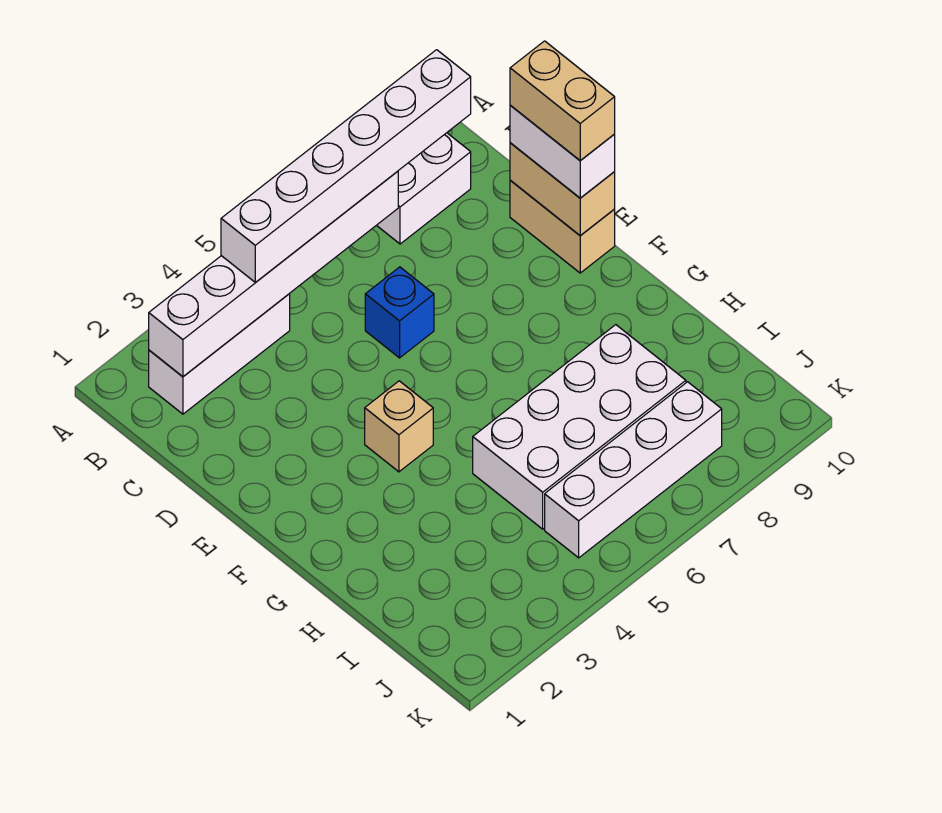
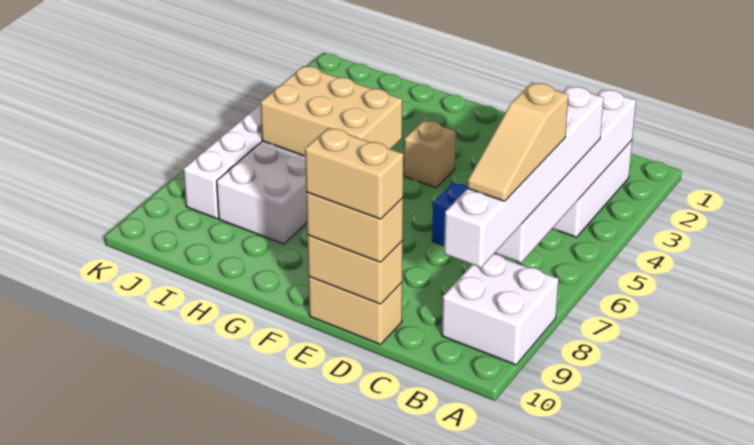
none -> tan 1x3 slope [467,83,568,201]
white 1x2 brick [510,106,615,198] -> tan 1x2 brick [306,192,403,262]
none -> tan 2x3 brick [261,66,402,156]

